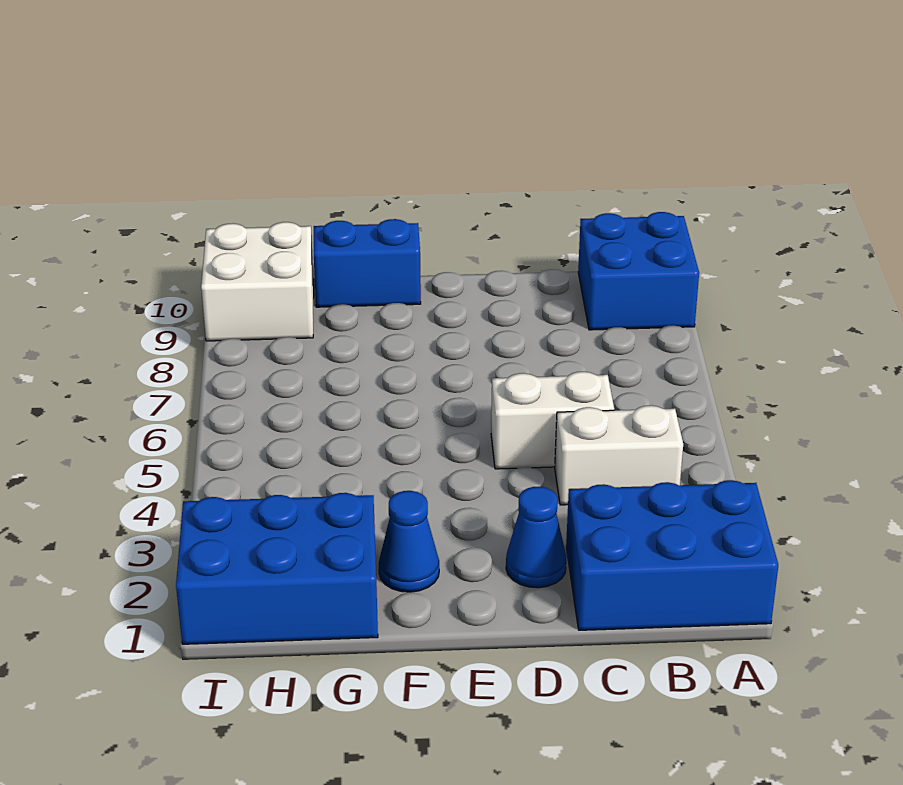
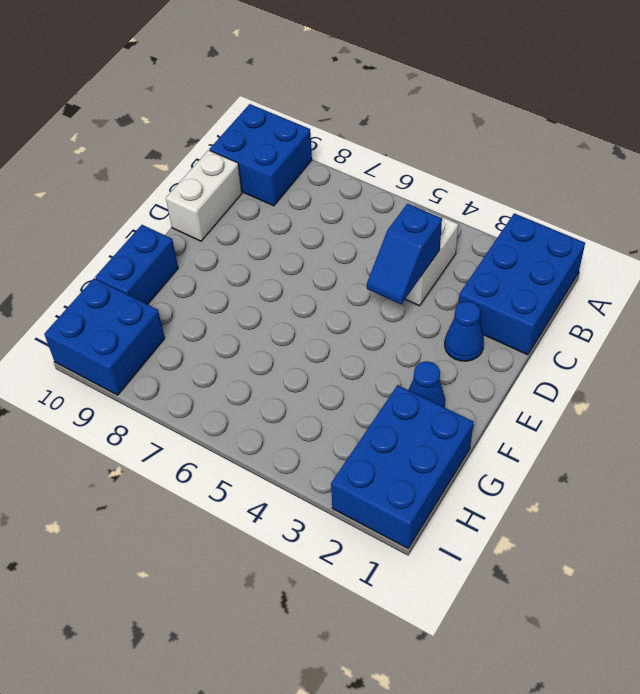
none -> blue 1x2 slope [367,204,442,304]
white 1x2 brick [491,372,614,469] -> white 1x2 brick moved to [166,150,242,241]
white 2x2 brick [201,222,314,341] -> blue 2x2 brick [44,278,165,395]

